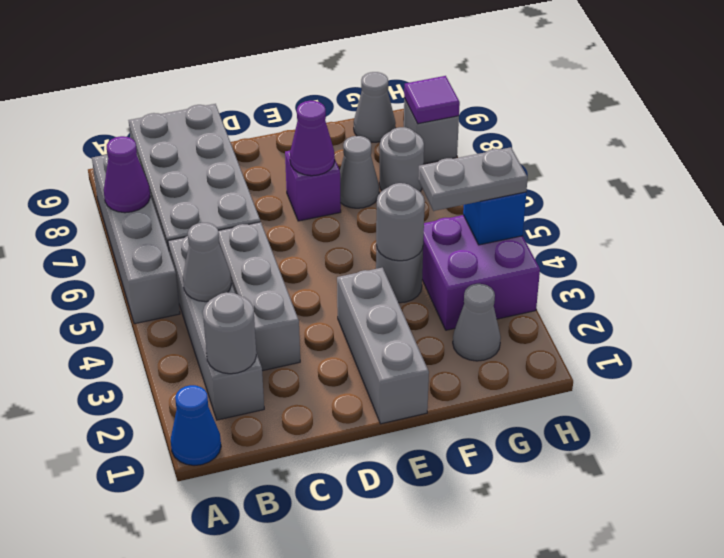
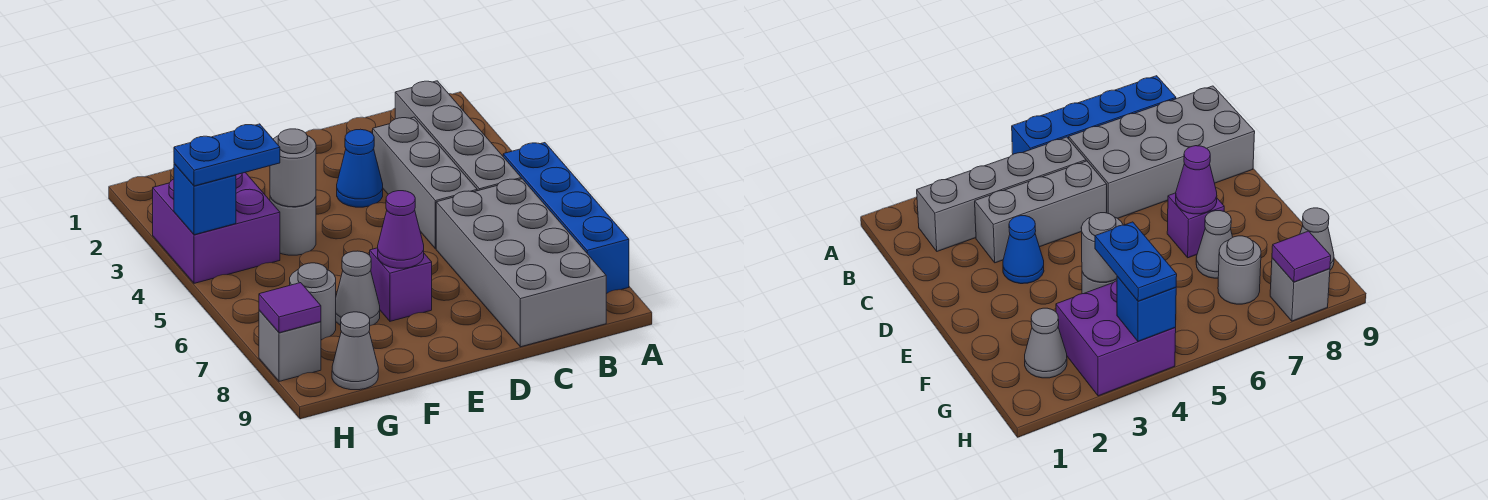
blue 1x1 cone [171,385,221,466] -> blue 1x1 cone moved to [337,129,383,207]
grey 1x4 brick [92,154,180,324] -> blue 1x4 brick [503,143,629,294]
purple 1x1 cone [104,136,150,213] -> none
grey 1x1 round brick [203,292,256,374] -> none
grey 1x1 cone [183,223,231,302] -> none
grey 1x3 brick [337,268,429,424] -> none
grey 1x2 plate [418,147,528,211] -> blue 1x2 plate [174,124,280,186]

